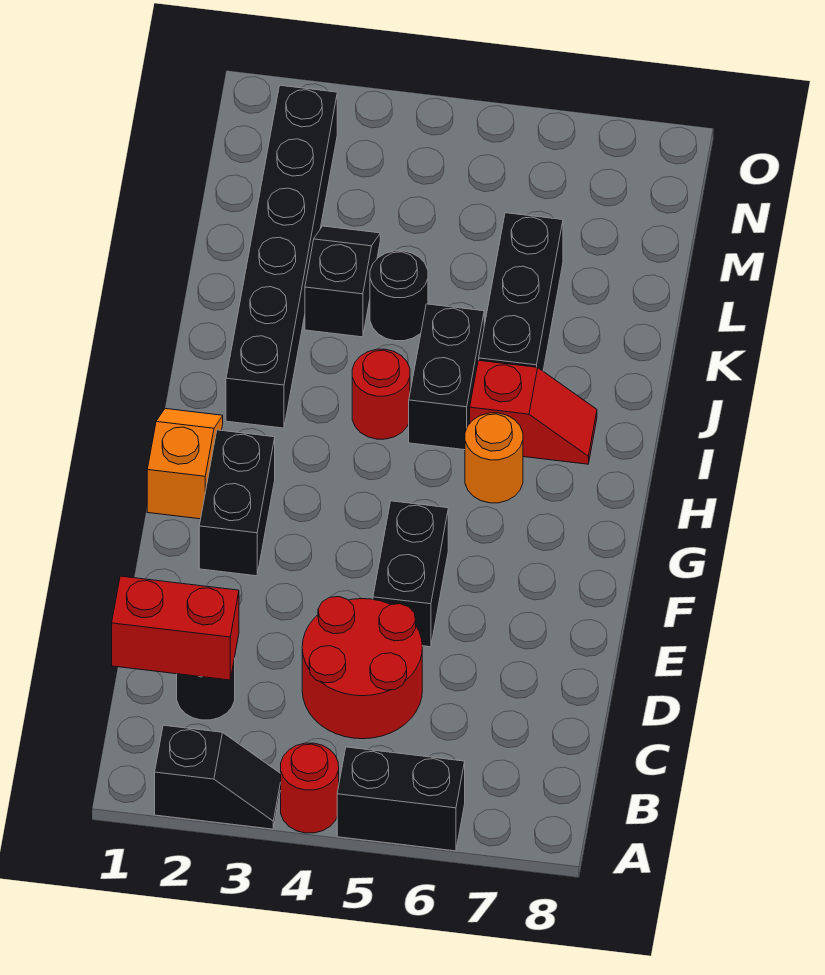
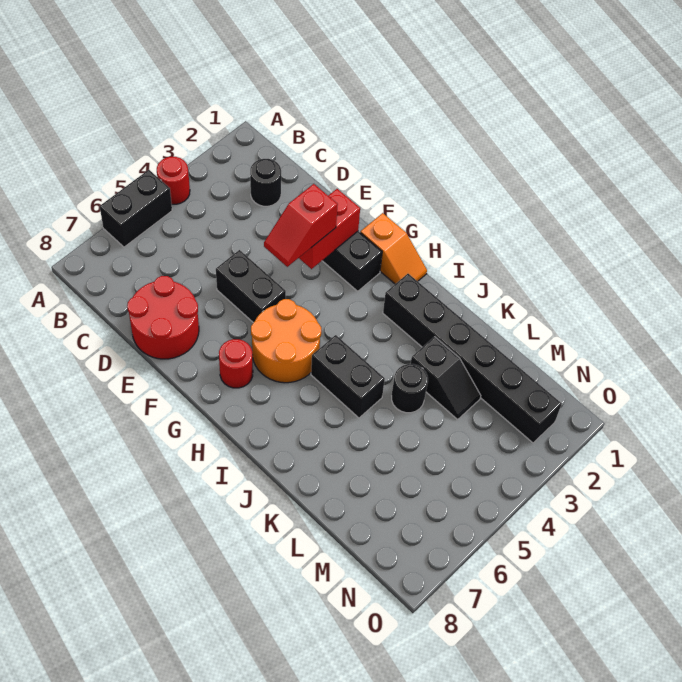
black 1x2 slope [155,725,281,829] -> none
red 1x2 brick [112,576,239,680] -> red 1x2 brick moved to [299,189,360,269]
red 2x2 round brick [302,597,422,739] -> red 2x2 round brick moved to [127,276,199,359]
orange 1x1 round brick [465,413,523,503] -> orange 2x2 round brick [251,299,321,383]
red 1x1 round brick [352,349,410,439] -> red 1x1 round brick moved to [219,339,253,388]
red 1x2 slope [470,360,597,464] -> red 1x2 slope moved to [264,184,338,267]
black 1x3 brick [479,213,563,371] -> none

